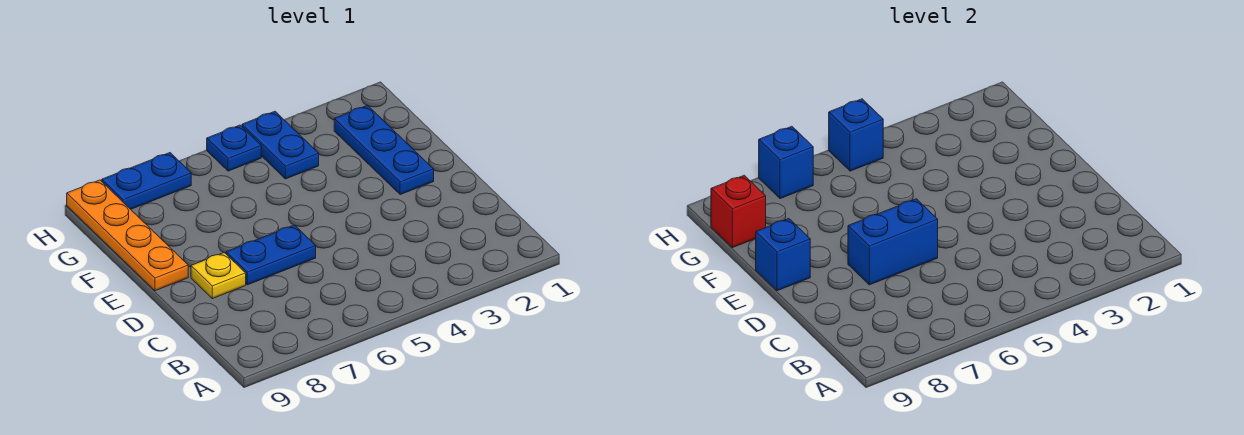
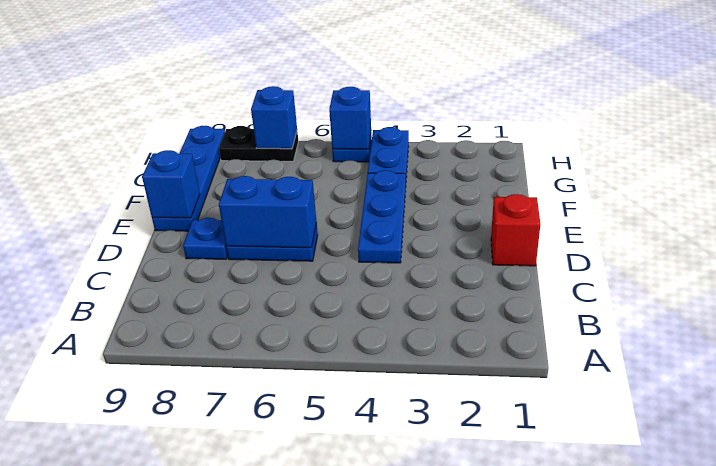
yellow 1x1 plate [191,253,246,299] -> blue 1x1 plate [183,218,228,259]
blue 1x3 plate [334,105,434,195] -> blue 1x3 plate moved to [358,170,406,263]
orange 1x4 plate [67,180,188,291] -> blue 1x4 plate [152,126,225,231]
red 1x1 brick [711,175,766,248] -> red 1x1 brick moved to [491,194,540,266]
blue 1x2 plate [102,153,191,209] -> black 1x2 plate [219,126,298,161]

